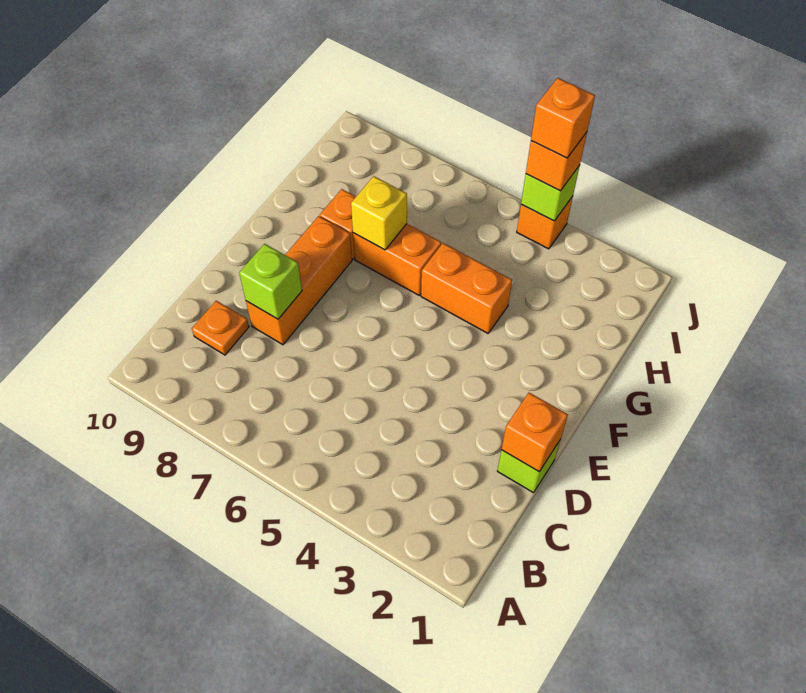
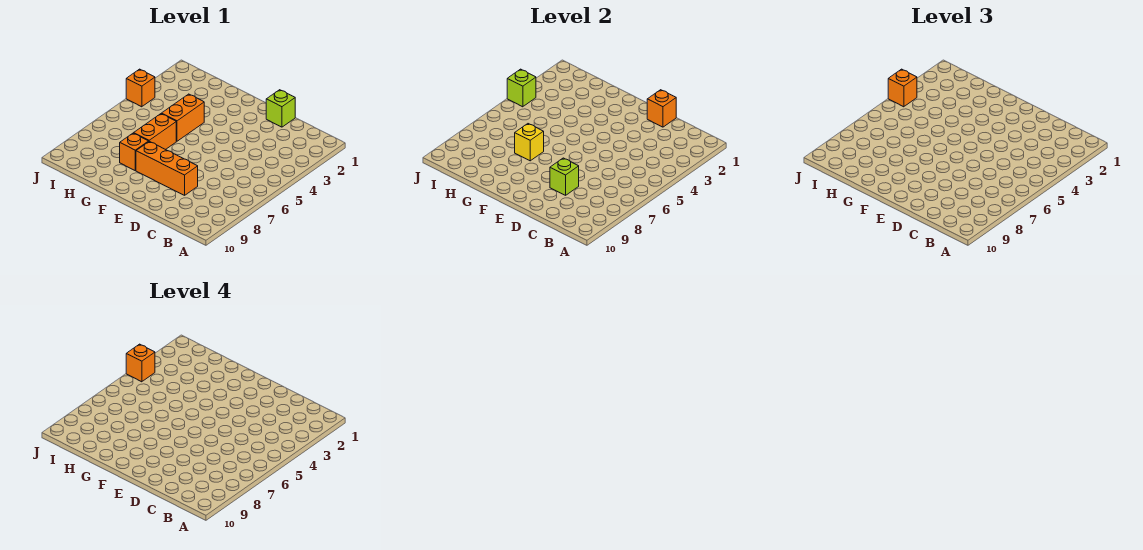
orange 1x1 plate [192,301,249,355] -> none

